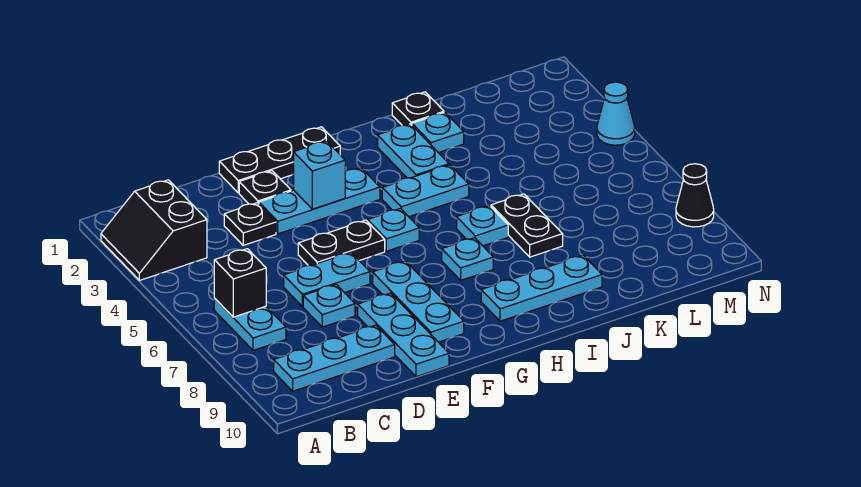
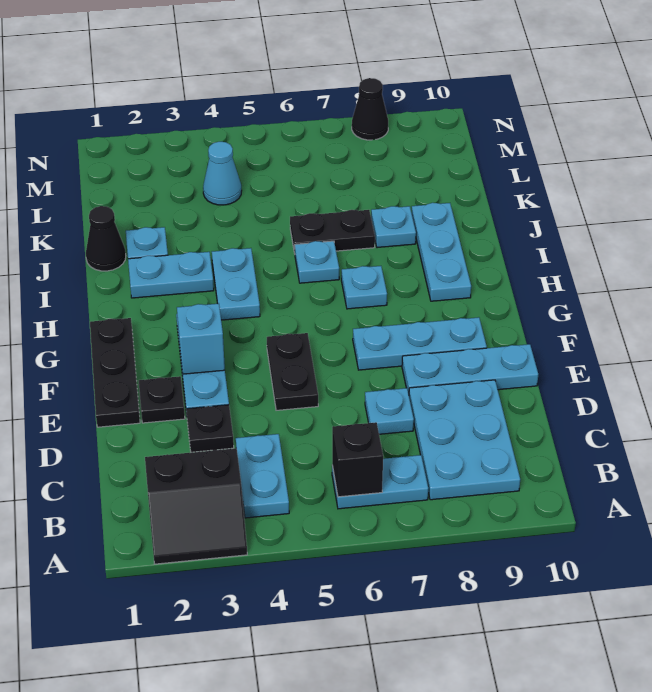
cyan 1x3 plate [274,325,395,391] -> cyan 2x3 plate [409,380,520,500]
cyan 1x2 plate [284,252,370,307] -> cyan 1x2 plate moved to [236,434,289,518]
cyan 1x1 plate [368,209,419,251] -> cyan 1x1 plate moved to [371,206,416,248]
black 1x1 plate [392,92,444,126] -> black 1x1 cone [86,206,126,271]
cyan 1x1 cone [597,82,635,145] -> cyan 1x1 cone moved to [203,142,242,205]

